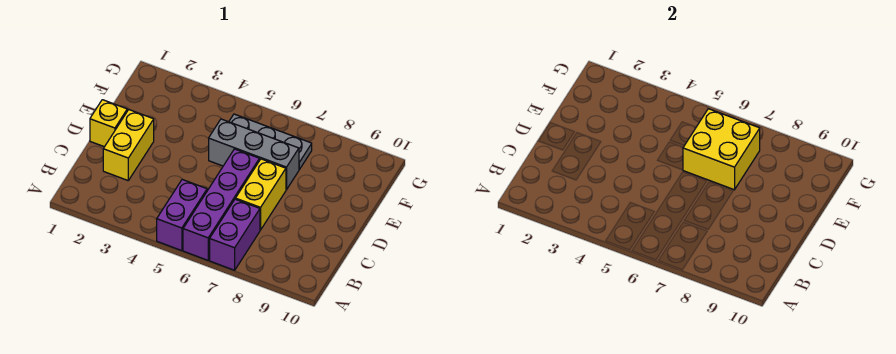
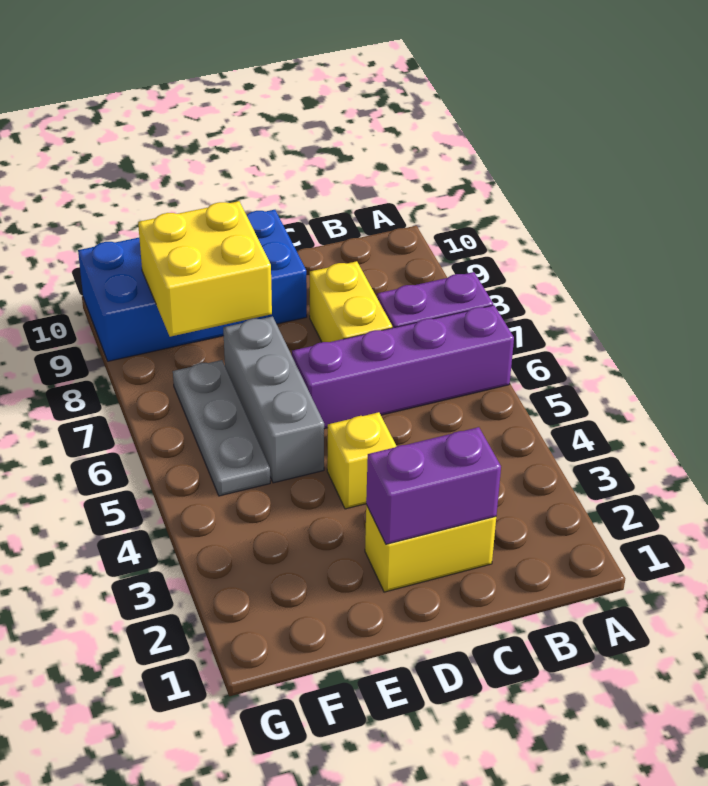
purple 1x2 brick [157,179,207,251] -> purple 1x2 brick moved to [366,427,501,544]
yellow 1x2 brick [235,159,286,230] -> yellow 1x2 brick turned to [310,261,392,342]
yellow 1x1 brick [90,100,127,147] -> yellow 1x1 brick moved to [327,412,396,509]
none -> blue 2x4 brick [78,210,307,361]
yellow 2x2 brick [683,109,760,190] -> yellow 2x2 brick moved to [138,201,272,337]

